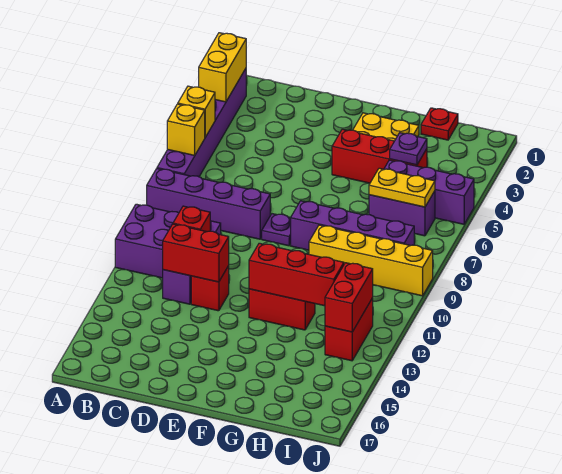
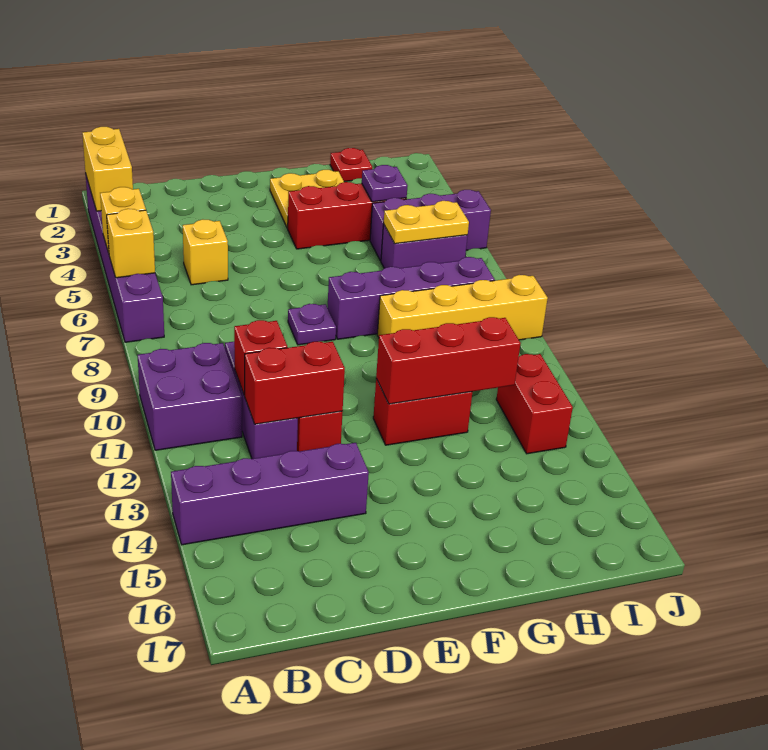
purple 1x4 brick [147,169,270,239] -> purple 1x4 brick moved to [171,443,369,545]
none -> yellow 1x1 brick [183,219,228,285]
red 1x2 brick [325,263,373,332] -> none

